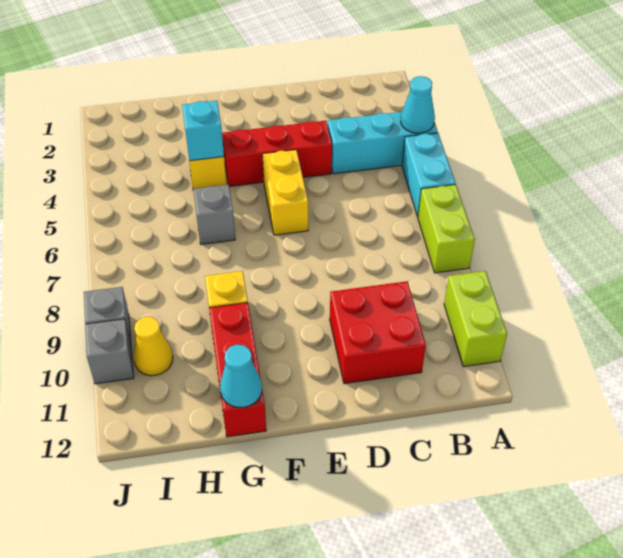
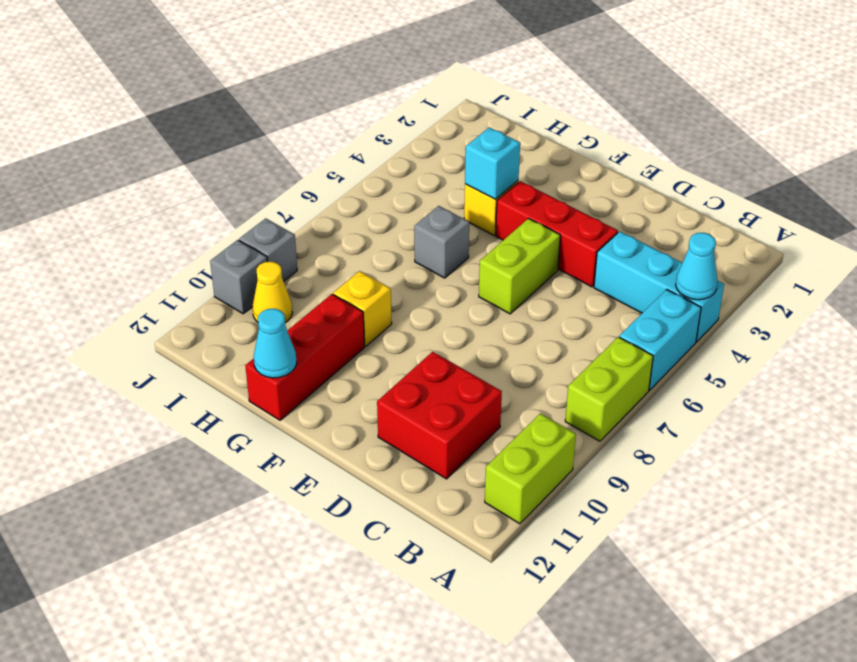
yellow 1x2 brick [262,150,308,235] -> lime 1x2 brick [479,218,560,314]

